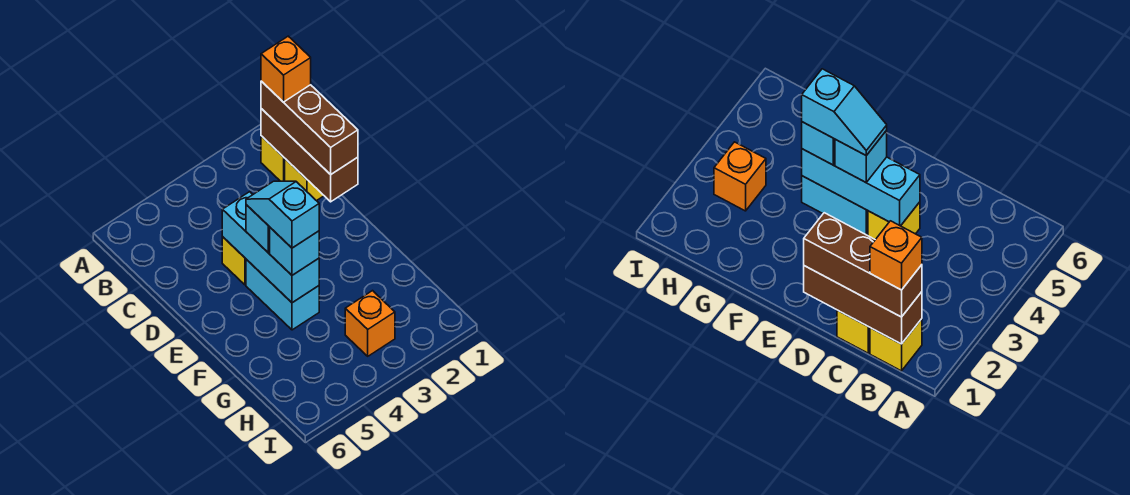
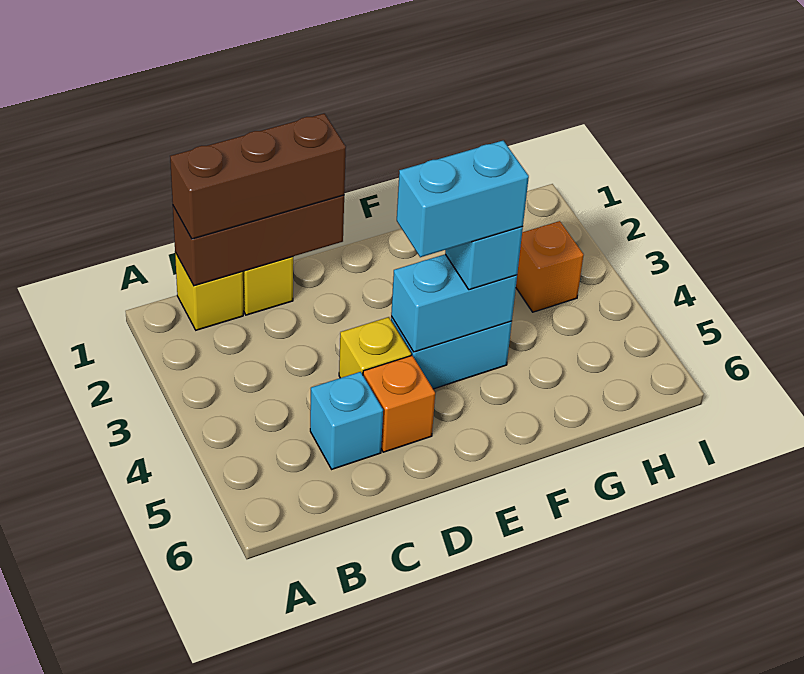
orange 1x1 brick [261,36,311,102] -> orange 1x1 brick moved to [363,356,435,452]
cyan 1x3 brick [222,192,319,303] -> cyan 1x2 brick [391,254,517,352]
cyan 1x1 brick [246,205,270,253] -> cyan 1x1 brick moved to [310,372,383,469]
cyan 1x2 slope [246,181,319,248] -> cyan 1x2 brick [397,141,529,257]

